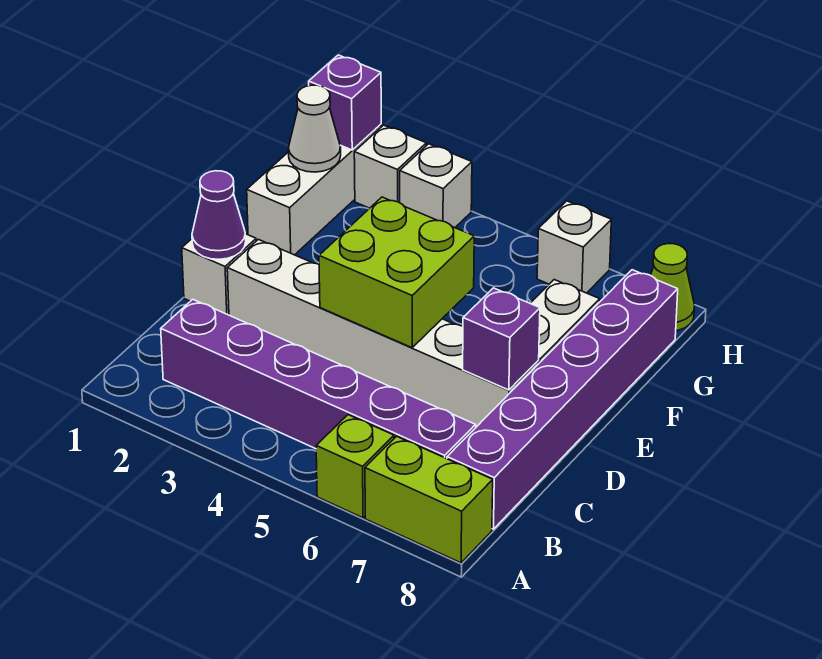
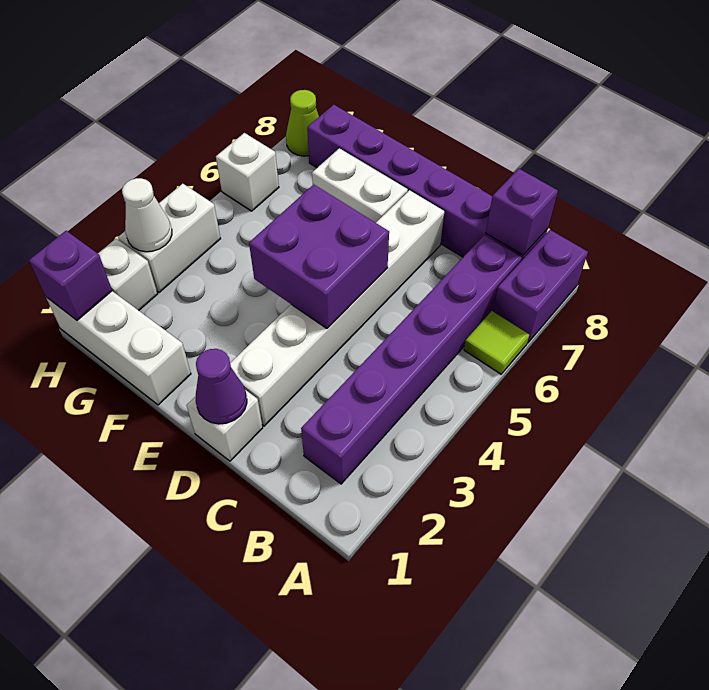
lime 1x1 brick [316,415,394,518] -> lime 1x1 tile [464,311,529,374]
lime 1x2 brick [365,436,493,563] -> purple 1x2 brick [493,230,588,343]
lime 2x2 brick [319,197,474,348] -> purple 2x2 brick [249,185,389,328]
purple 1x1 brick [463,288,540,390] -> purple 1x1 brick moved to [486,169,558,255]
white 1x1 cone [288,85,341,172] -> white 1x1 cone moved to [122,178,172,252]
white 1x1 brick [400,144,472,228] -> white 1x2 brick [118,184,221,293]

